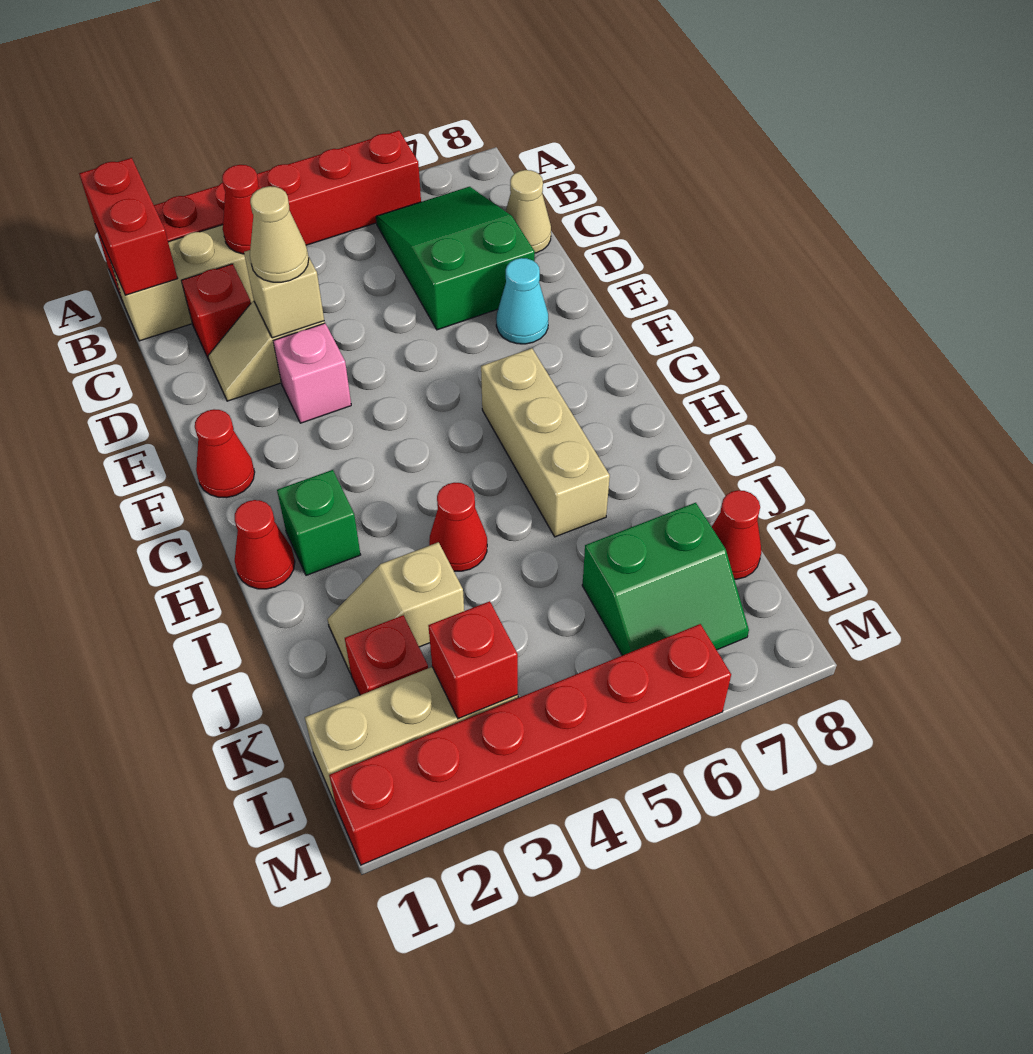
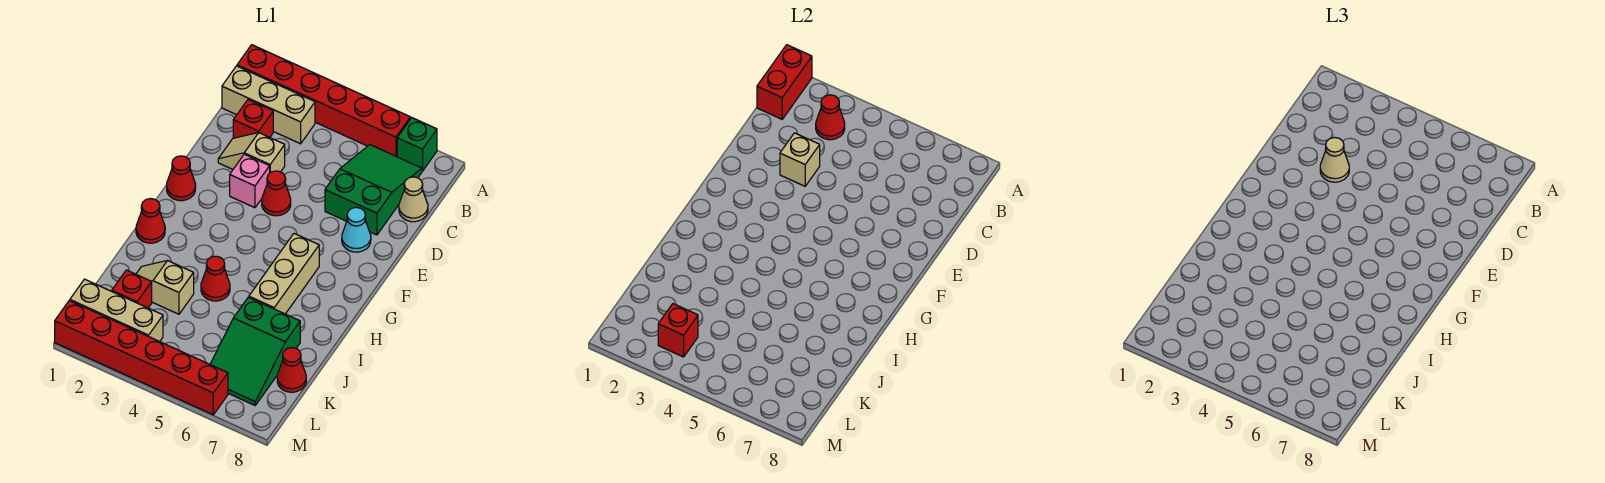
none -> red 1x1 cone [262,171,291,216]
green 1x1 brick [277,470,360,575] -> green 1x1 brick moved to [397,118,437,171]
green 2x2 slope [582,503,749,656] -> green 2x3 slope [210,297,300,405]

